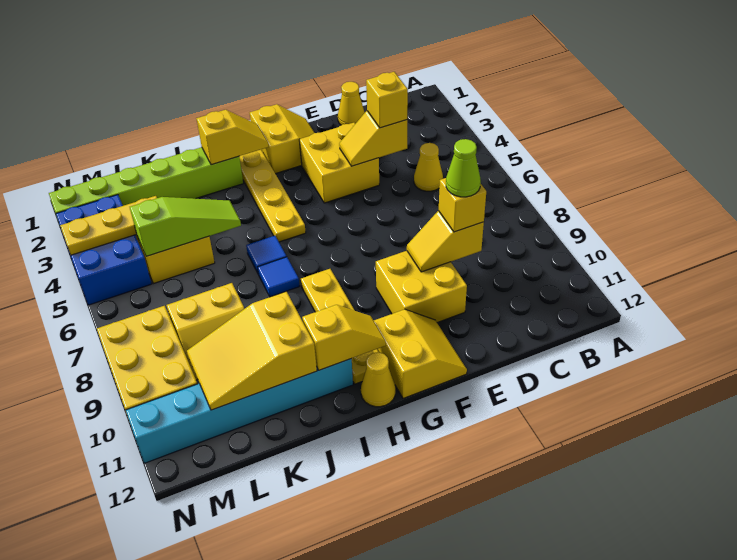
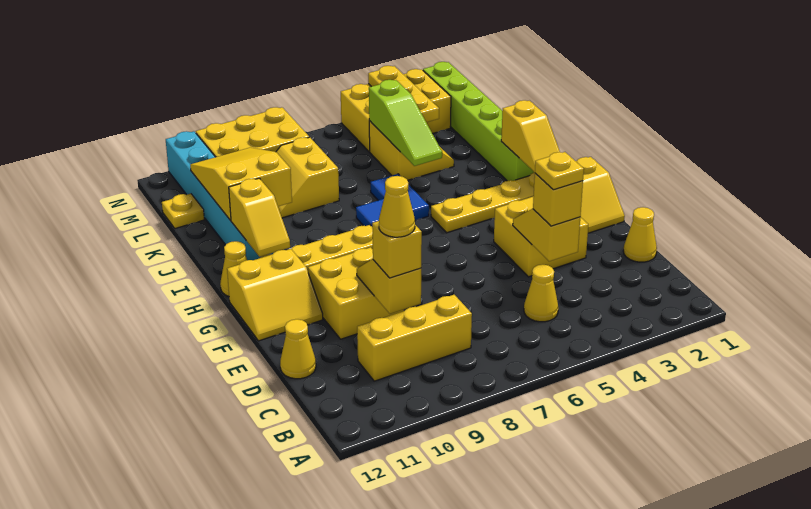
none -> yellow 1x3 brick [357,295,472,381]
none -> yellow 1x1 plate [535,152,584,190]
lime 1x1 cone [446,139,481,197] -> yellow 1x1 cone [379,176,415,237]
none -> yellow 1x1 cone [280,319,316,379]
blue 1x1 tile [246,236,287,273] -> blue 1x2 tile [371,174,429,220]
none -> yellow 1x1 plate [162,194,204,228]
blue 2x3 brick [56,195,151,305] -> yellow 2x3 brick [341,69,451,152]

